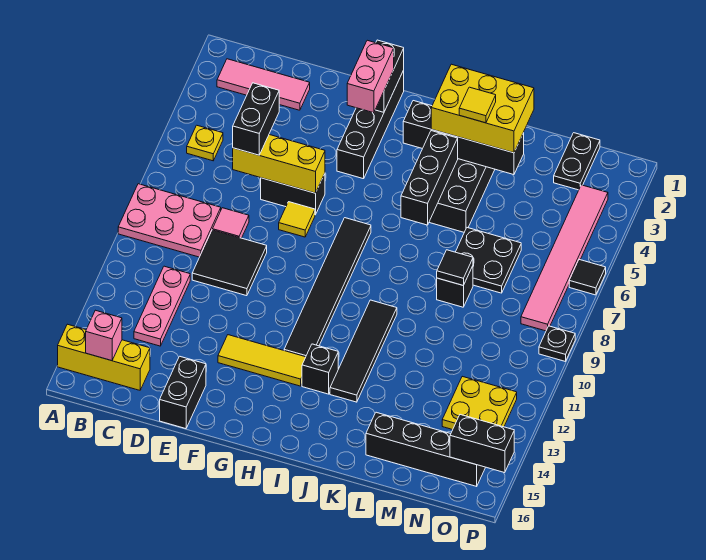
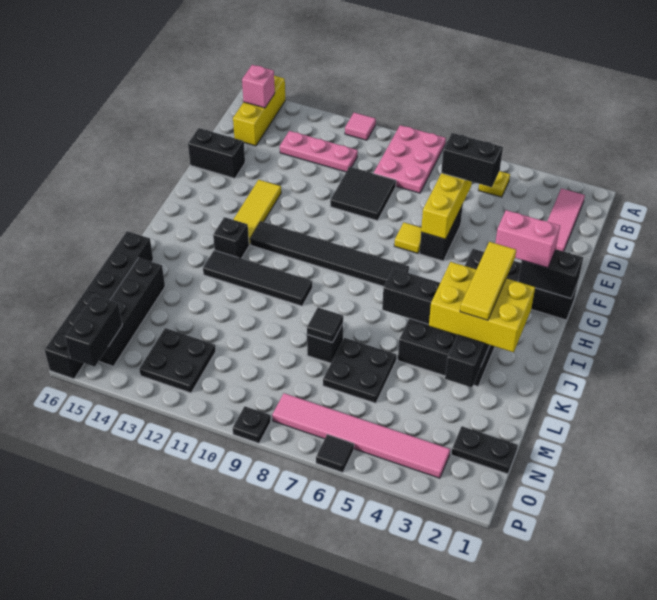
pink 1x1 tile [213,208,249,238] -> pink 1x1 tile moved to [345,113,376,140]
yellow 2x3 brick [431,64,534,153] -> yellow 2x3 brick turned to [429,262,535,352]
yellow 1x1 tile [459,87,496,123] -> yellow 1x3 tile [460,242,516,320]
none -> black 1x6 brick [45,231,153,379]
yellow 2x2 plate [442,376,517,430] -> black 2x2 plate [139,328,216,393]

